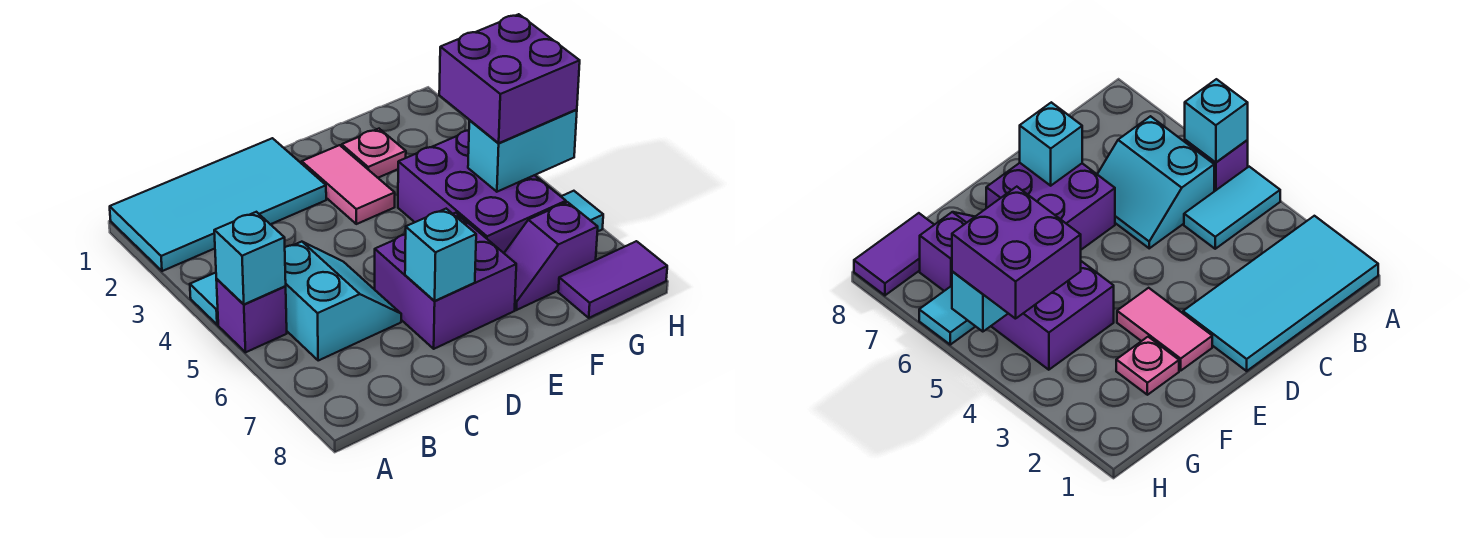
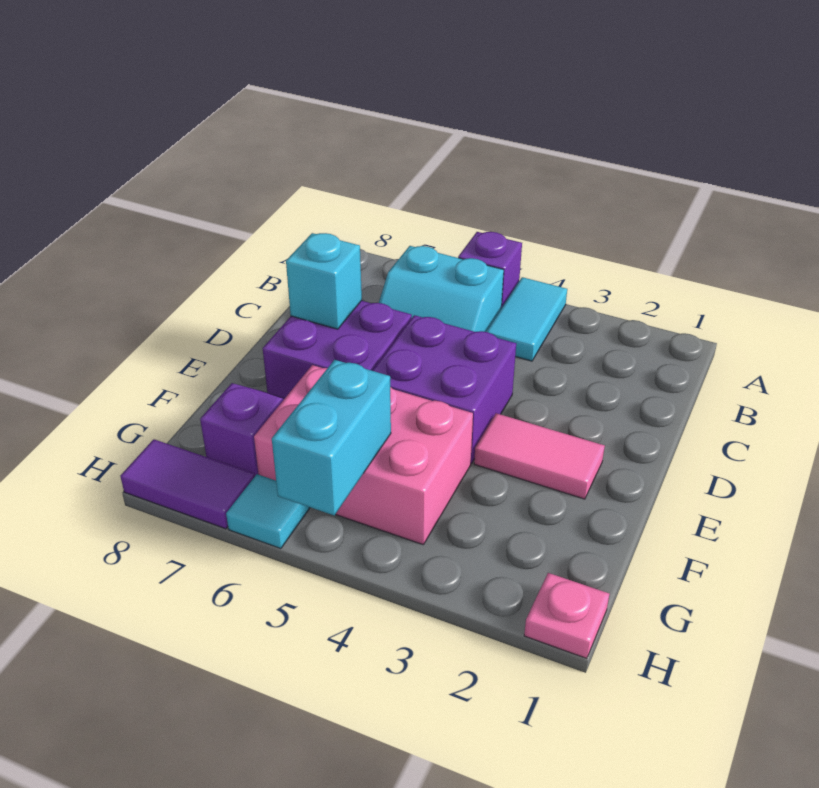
cyan 2x4 tile [110,138,326,271] -> none
cyan 1x1 brick [214,212,286,304] -> none
pink 1x1 plate [342,129,406,178] -> pink 1x1 plate moved to [524,573,609,659]
purple 2x3 brick [398,130,566,253] -> pink 2x3 brick [254,365,473,545]
purple 2x2 brick [439,14,580,143] -> purple 2x2 brick moved to [373,315,516,463]
purple 1x2 tile [558,241,667,318] -> purple 1x2 tile turned to [120,439,255,529]

